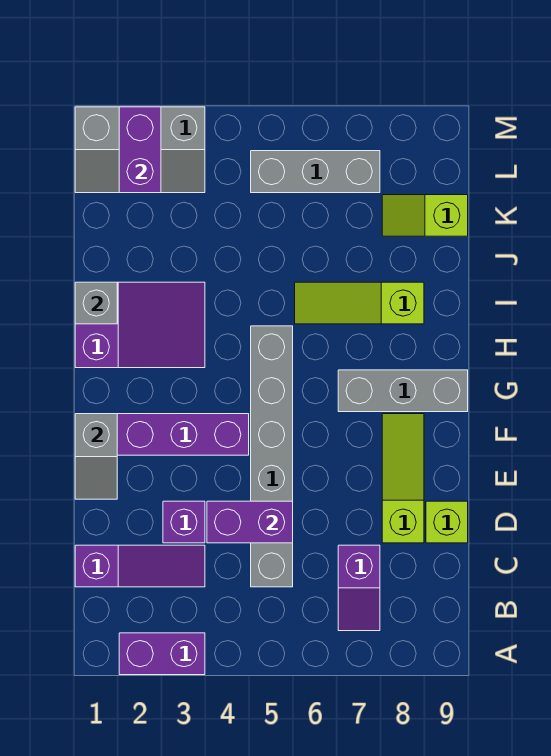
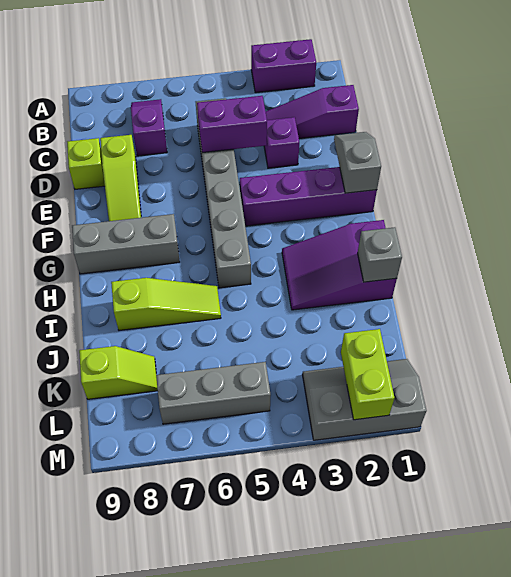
purple 1x2 brick [119,107,161,193] -> lime 1x2 brick [341,329,395,420]

